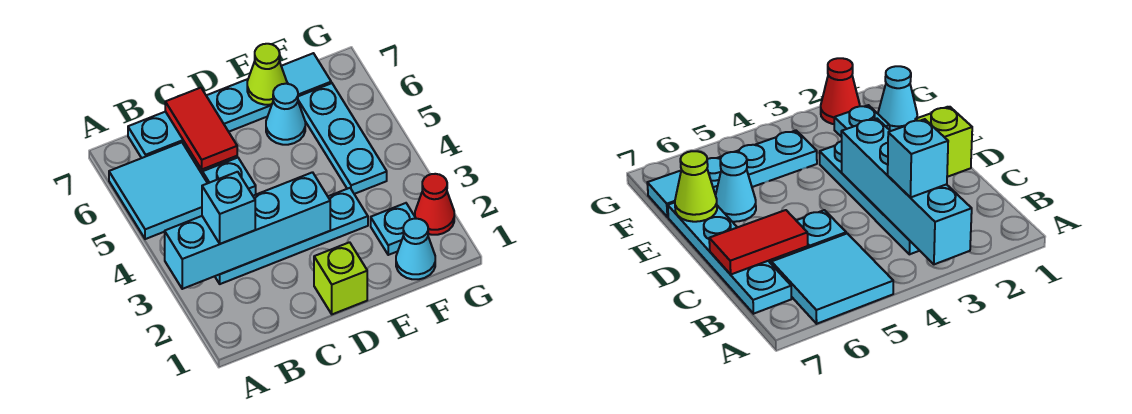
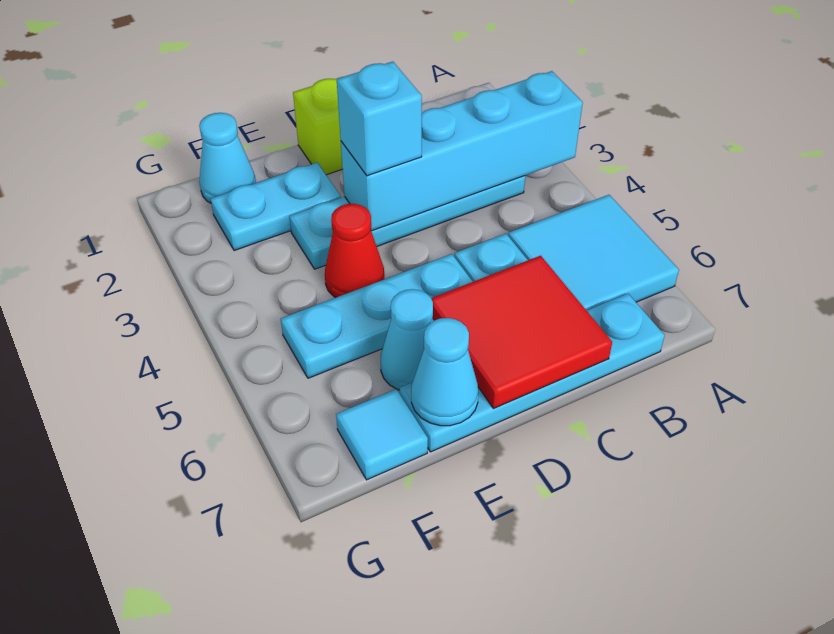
cyan 1x1 brick [202,172,255,244] -> cyan 1x1 brick moved to [337,62,422,176]
red 1x2 tile [165,88,237,169] -> red 2x2 tile [431,256,612,409]
lime 1x1 cone [247,44,287,105] -> cyan 1x1 cone [411,318,478,426]
cyan 1x1 plate [371,203,416,255] -> cyan 1x2 plate [211,163,341,251]
cyan 1x3 plate [298,83,387,194] -> cyan 1x3 plate turned to [281,254,473,378]
red 1x1 cone [415,174,454,235] -> red 1x1 cone moved to [325,204,384,298]

